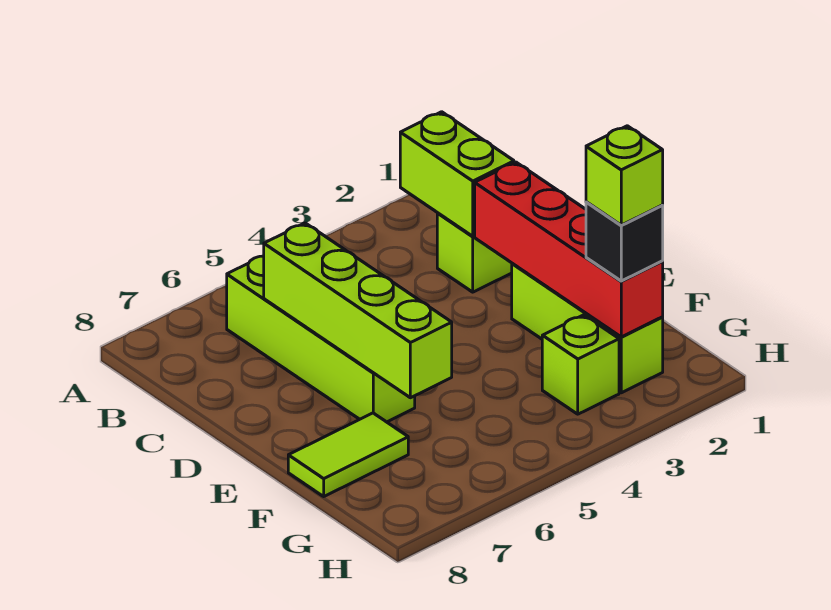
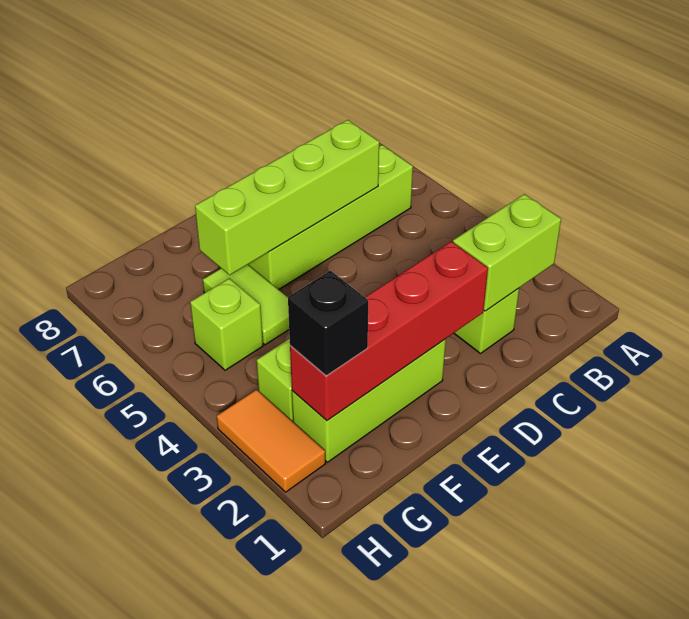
lime 1x2 tile [288,413,408,496] -> lime 1x2 tile moved to [203,265,289,345]
lime 1x1 brick [586,126,663,225] -> lime 1x1 brick moved to [190,278,263,370]
none -> orange 1x2 tile [217,390,326,492]

